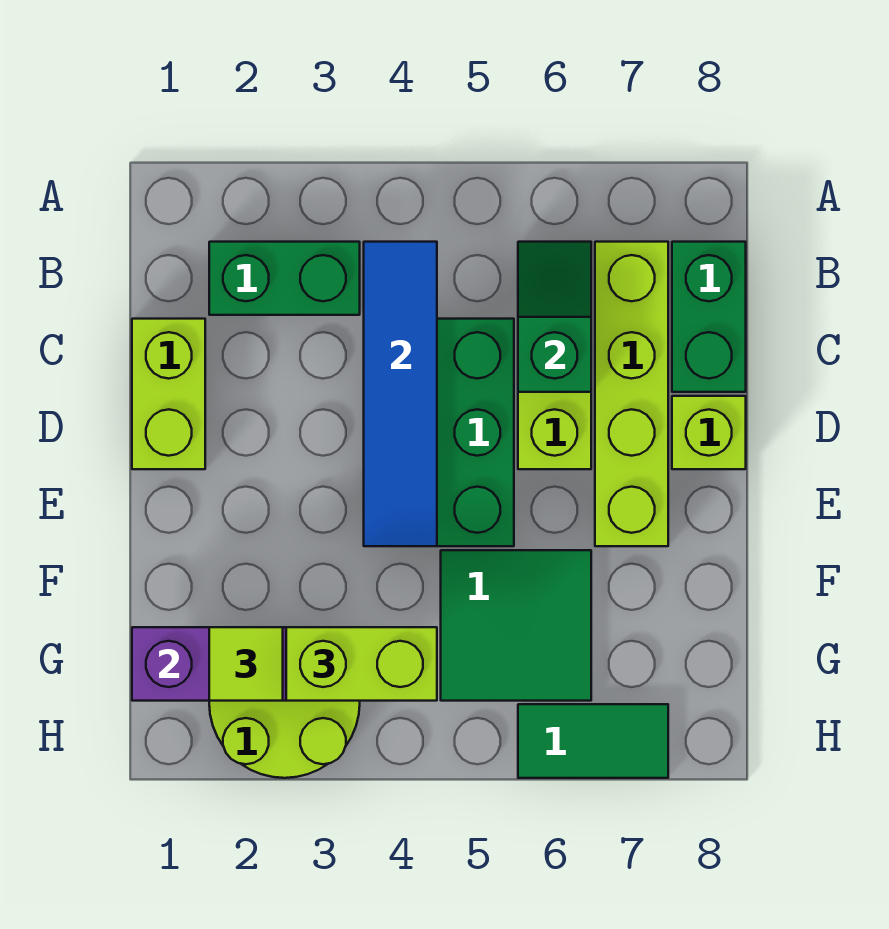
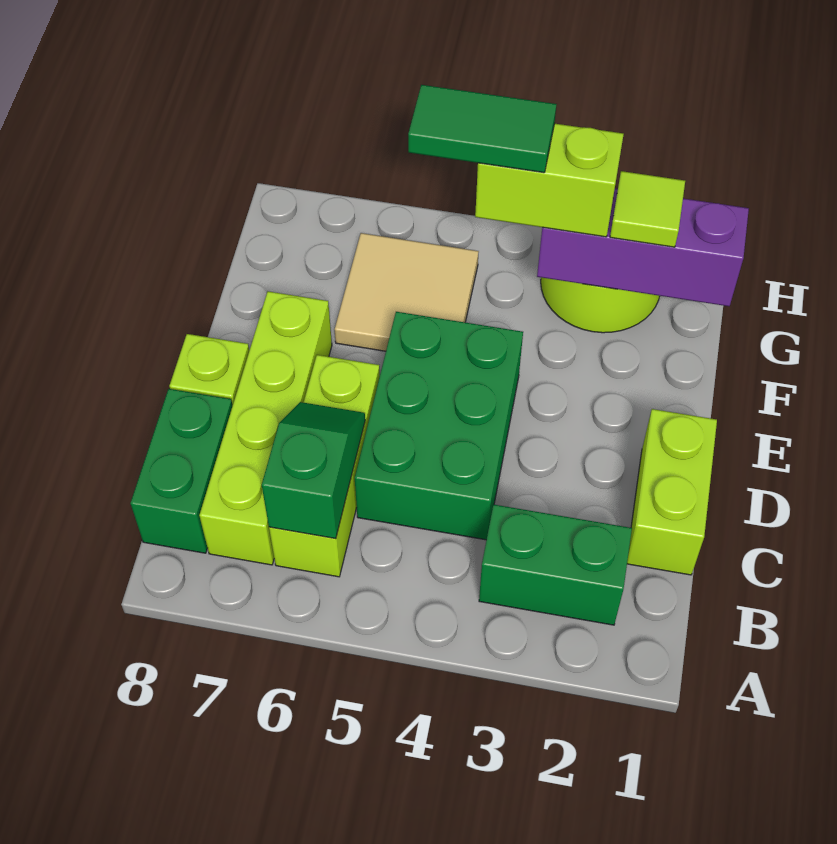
blue 1x4 tile [364,242,437,546] -> none
green 1x2 slope [518,242,591,392] -> green 1x2 slope turned to [262,402,365,538]
green 2x2 tile [441,550,591,701] -> tan 2x2 tile [335,233,479,351]
green 1x2 tile [518,704,668,778] -> green 1x2 tile moved to [408,85,557,173]

